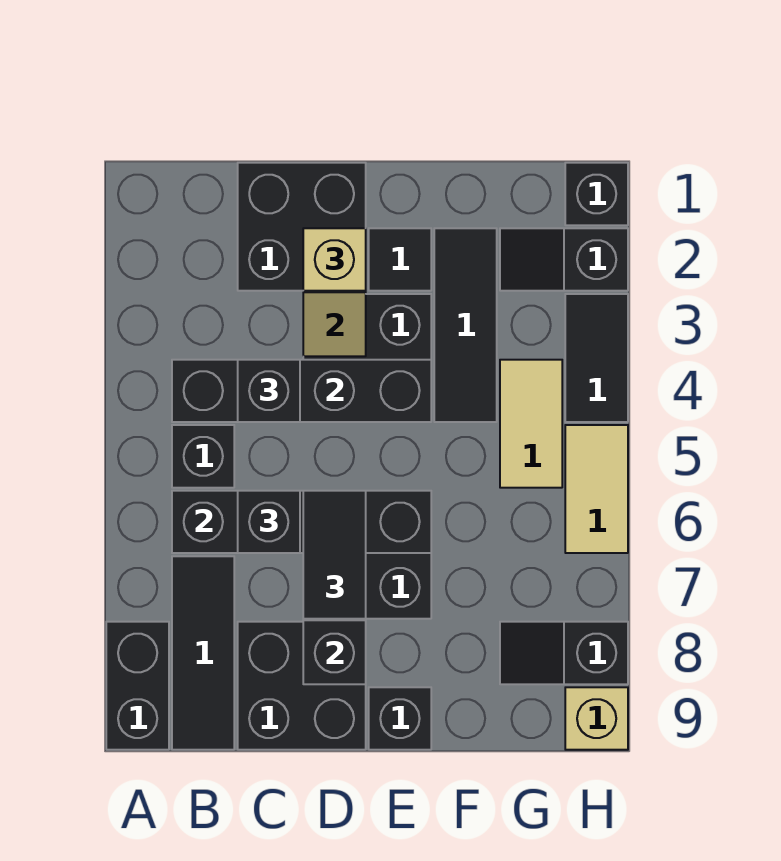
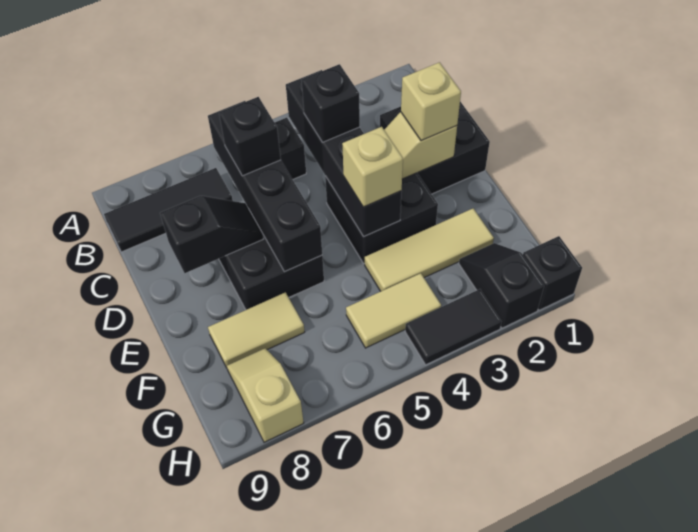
black 1x2 brick [106,622,169,750] -> none
black 2x2 brick [238,622,366,750] -> none
black 1x2 tile [303,491,366,619] -> none
black 1x1 tile [369,228,431,291] -> none
black 1x1 brick [369,687,431,750] -> none
black 1x3 tile [434,228,497,422] -> tan 1x3 tile [365,209,494,291]
black 1x2 slope [500,622,628,684] -> tan 1x2 slope [227,348,304,442]
tan 1x2 tile [565,425,628,553] -> tan 1x2 tile moved to [208,292,305,368]
tan 1x1 brick [565,687,628,750] -> tan 1x1 brick moved to [342,127,403,207]

